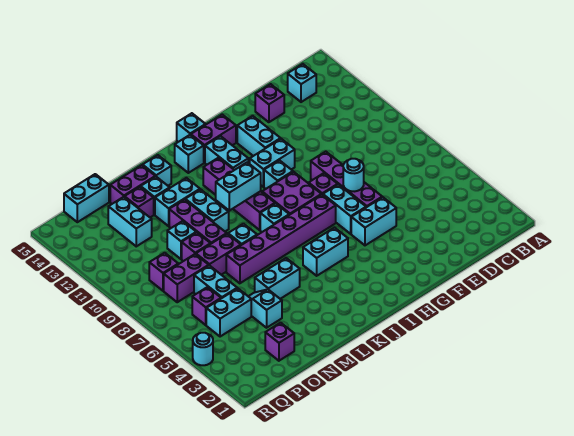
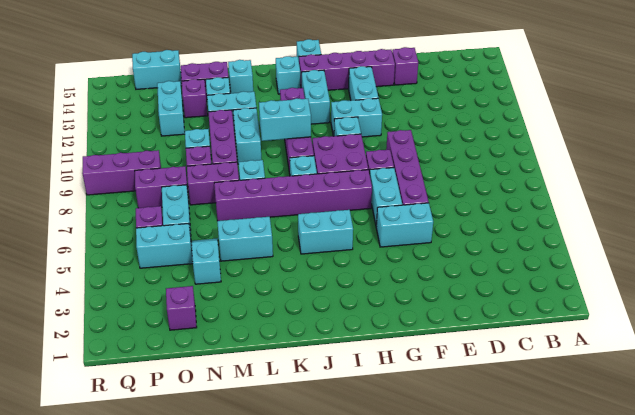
cyan 1x1 brick [288,64,316,102] -> none
cyan 1x1 round brick [343,159,364,191] -> none
purple 1x2 brick [191,115,236,163] -> purple 1x4 brick [299,49,395,90]
purple 1x1 brick [149,253,178,291] -> purple 1x3 brick [82,150,161,195]
cyan 1x1 round brick [193,333,213,365] -> none

